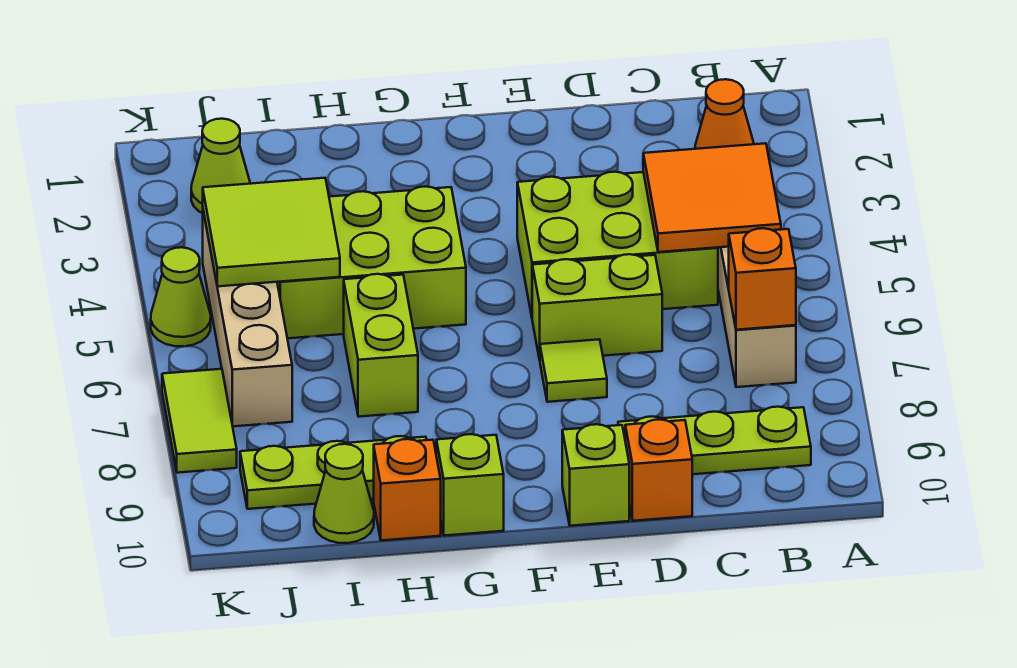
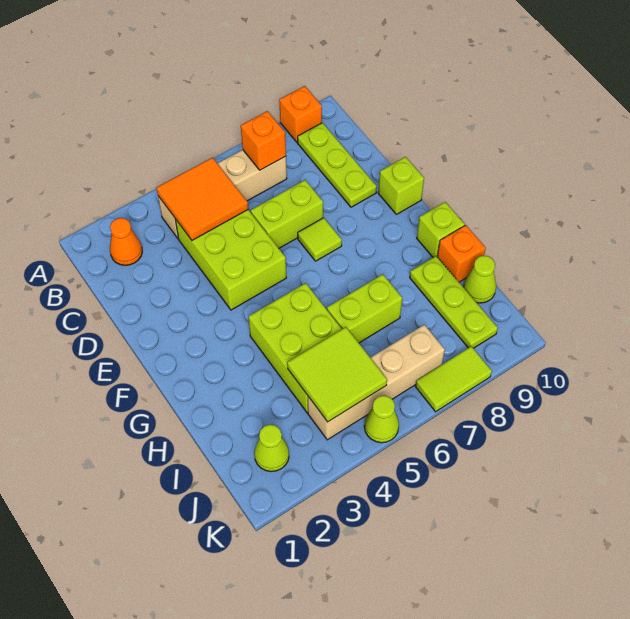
lime 1x2 brick [532,254,662,360] -> lime 1x2 brick turned to [251,180,323,248]
orange 1x1 brick [625,419,692,521] -> orange 1x1 brick moved to [279,86,322,142]

